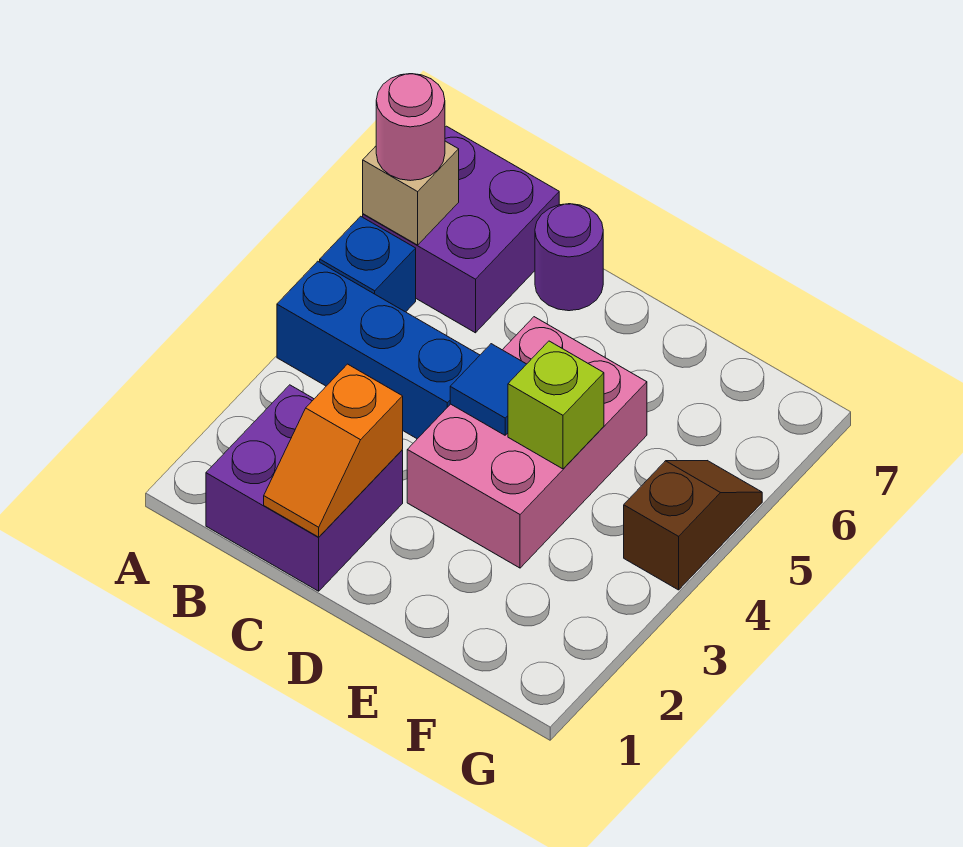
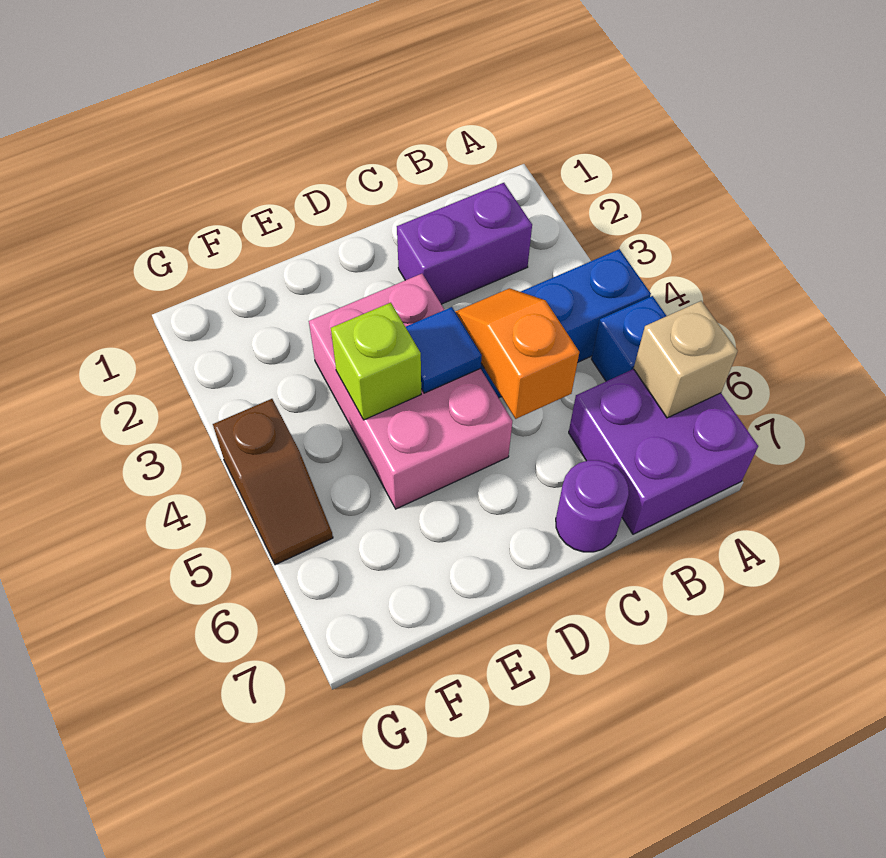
pink 1x1 round brick [376,74,445,181] -> none
purple 2x2 brick [206,385,403,591] -> purple 1x2 brick [397,183,532,304]
orange 1x2 slope [264,364,403,537] -> orange 1x2 slope moved to [455,288,579,419]

